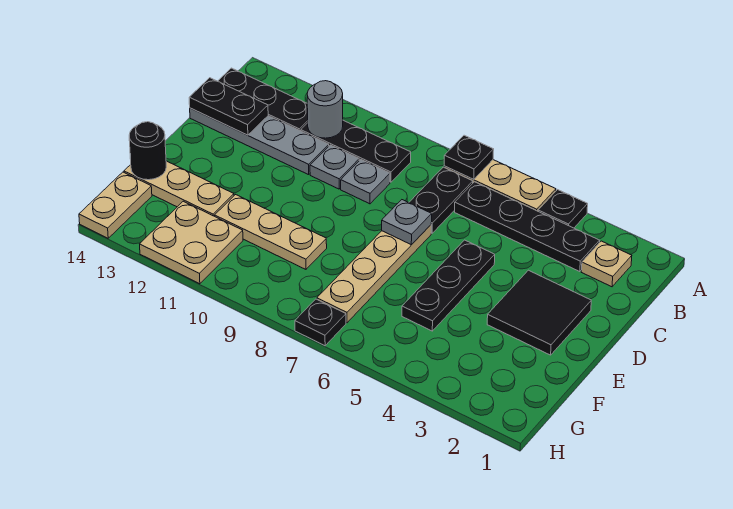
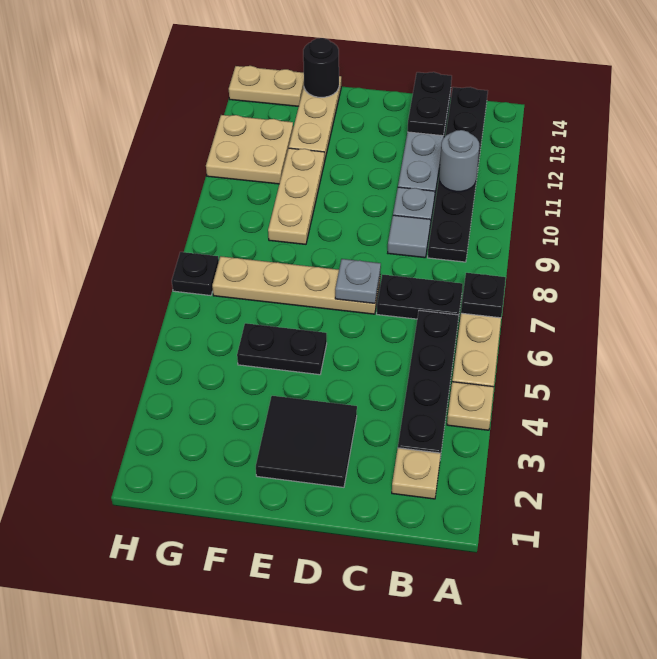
black 1x1 plate [538,190,588,228] -> tan 1x1 plate [447,382,494,430]
grey 1x1 plate [341,160,390,204] -> grey 1x1 tile [388,215,431,258]
black 1x3 plate [402,240,495,331] -> black 1x2 plate [237,323,327,375]

